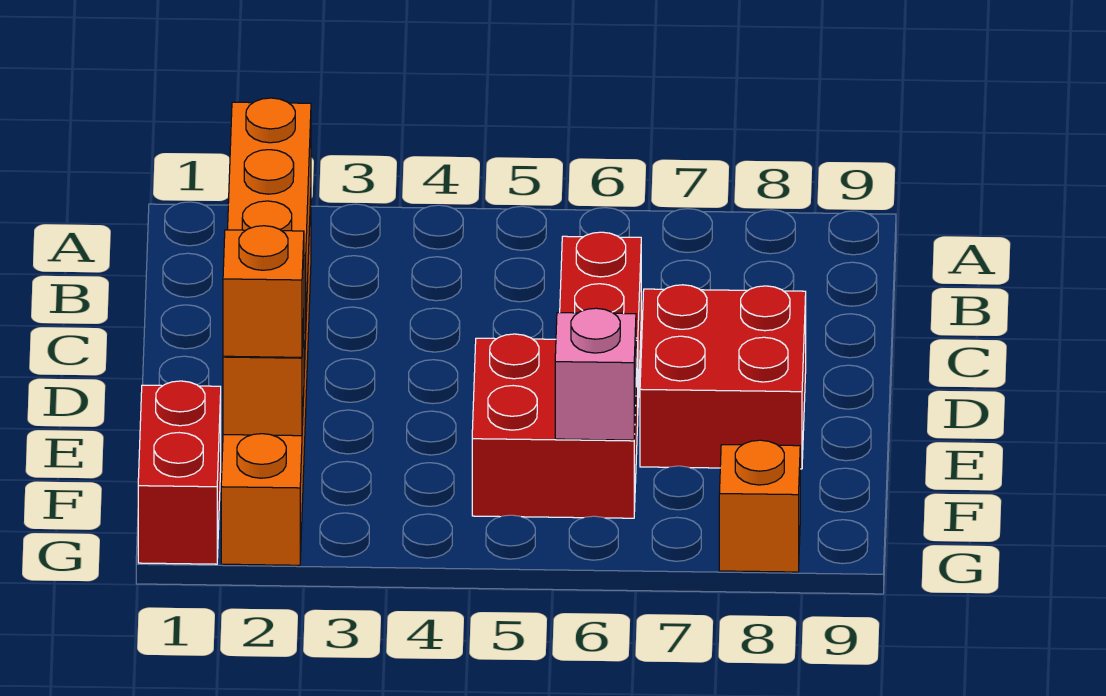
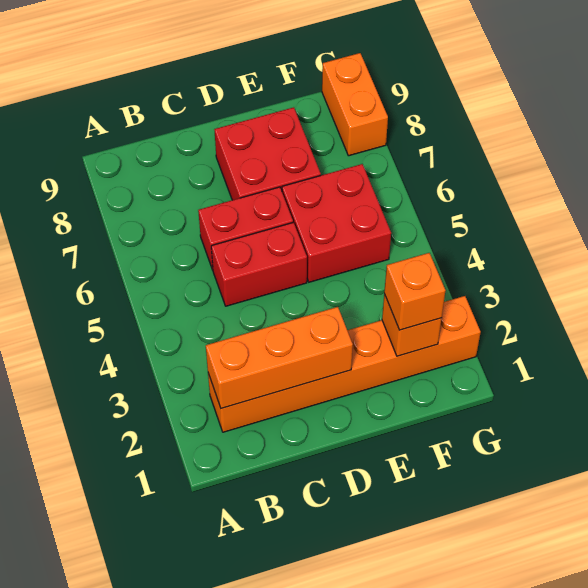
red 1x2 brick [138,381,221,564] -> red 1x2 brick moved to [211,222,307,306]
pink 1x1 brick [555,308,636,440] -> none
orange 1x1 brick [719,440,800,572] -> orange 1x2 brick [322,53,388,156]

